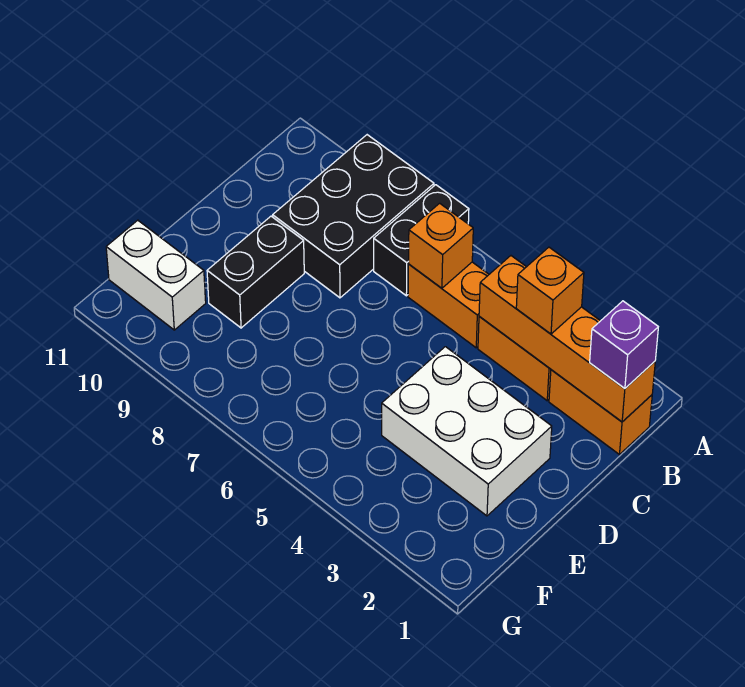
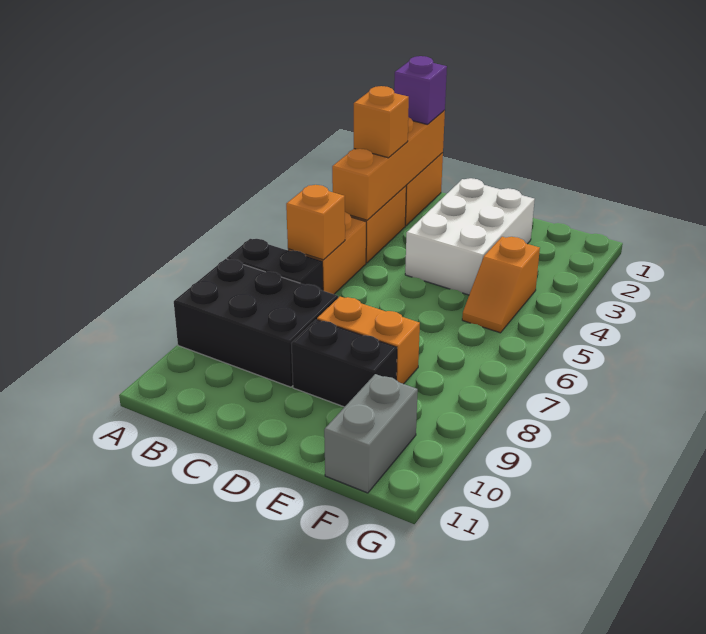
none -> orange 1x2 brick [317,297,420,384]
none -> orange 1x2 slope [462,237,540,333]
white 1x2 brick [106,220,206,330] -> grey 1x2 brick [324,374,418,493]

